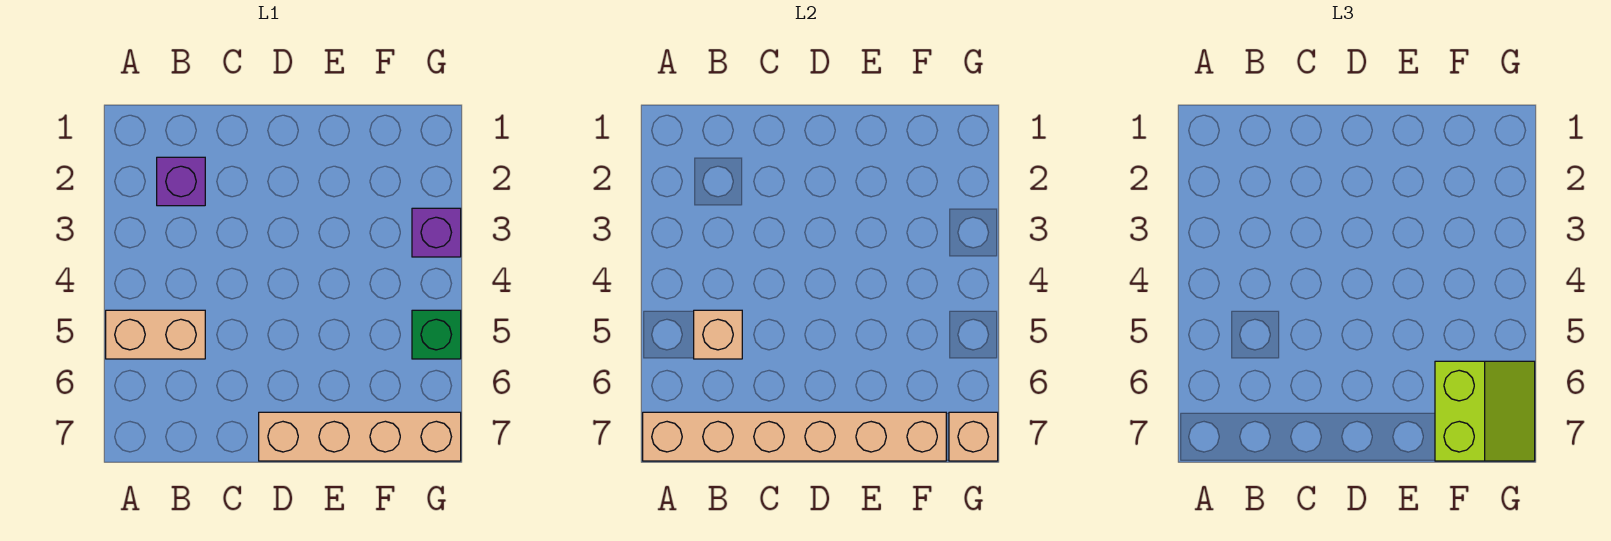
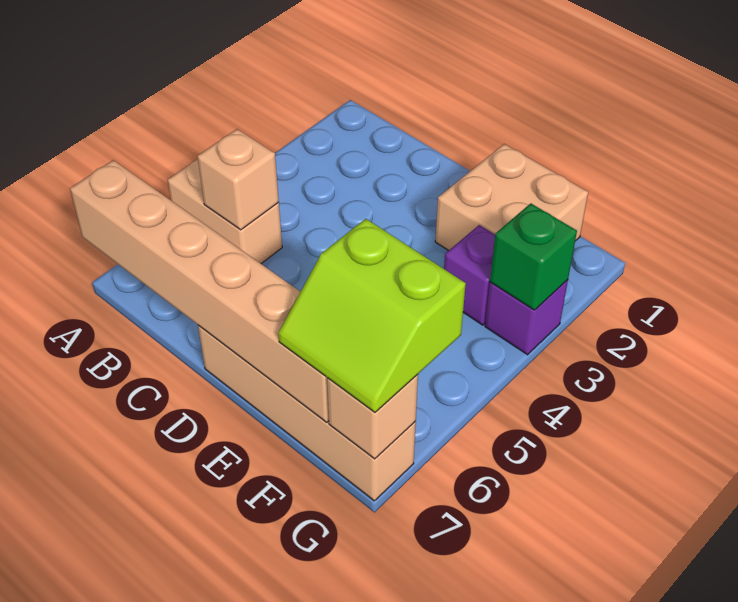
purple 1x1 brick [157,157,205,206] -> purple 1x1 brick moved to [444,225,495,325]
none -> tan 2x2 brick [435,144,588,251]
lime 2x2 slope [1435,361,1535,461] -> lime 2x2 slope turned to [278,219,466,412]
green 1x1 brick [412,310,461,359] -> green 1x1 brick moved to [490,203,577,310]

